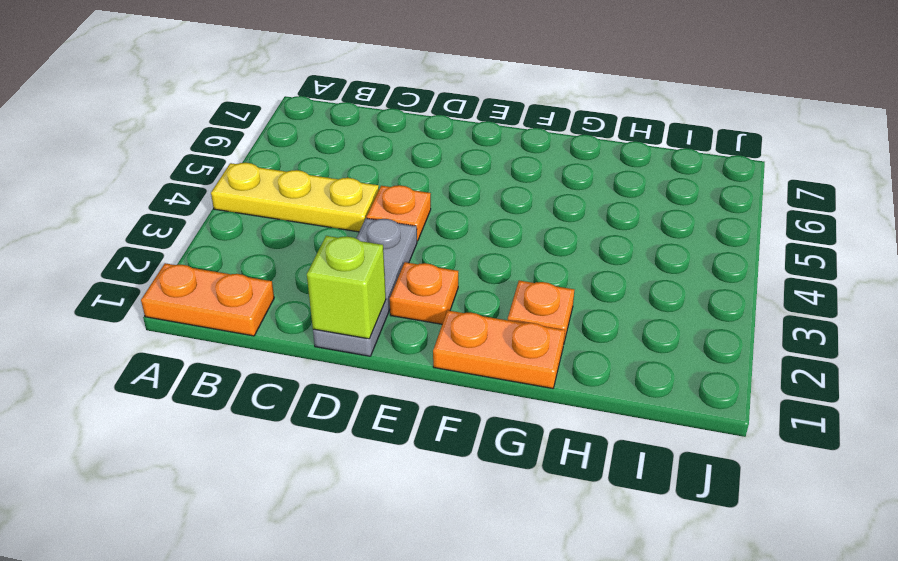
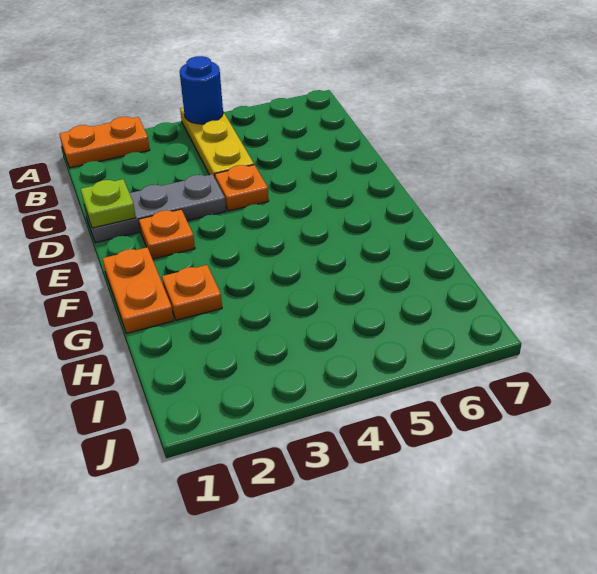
orange 1x2 plate [141,263,274,336] -> orange 1x2 plate turned to [60,117,150,168]
none -> blue 1x1 round brick [180,56,223,124]
lime 1x1 brick [307,236,386,339] -> lime 1x1 plate [81,179,136,228]

